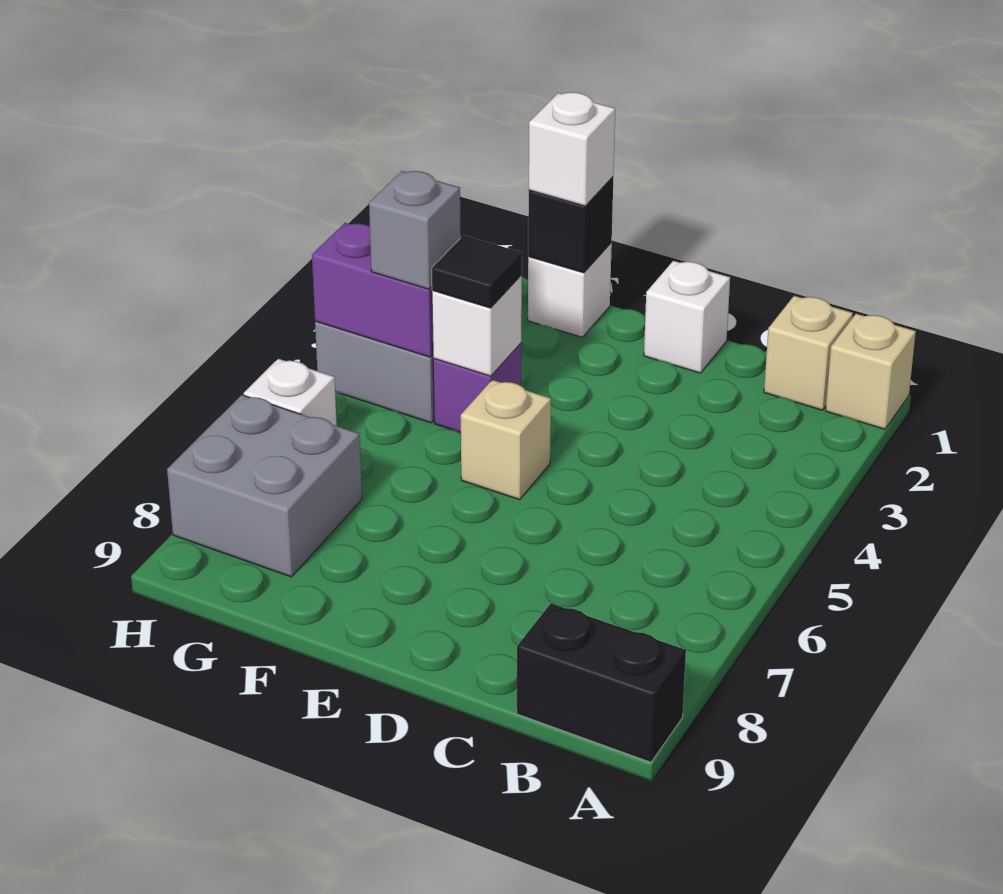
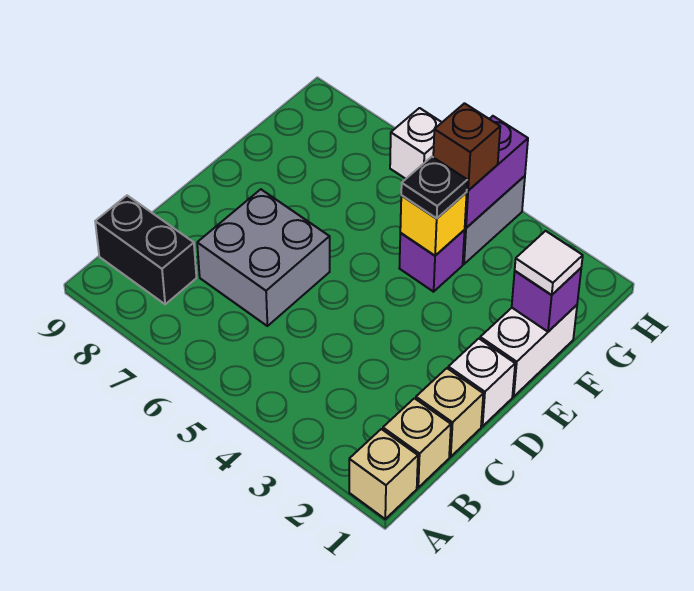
black 1x2 brick [517,603,686,762] -> black 1x2 brick turned to [95,196,196,304]
tan 1x1 brick [461,380,551,500] -> tan 1x1 brick moved to [416,368,483,457]
white 1x1 brick [528,243,612,337] -> white 1x2 brick [480,305,577,397]
black 1x1 brick [528,177,613,273] -> purple 1x1 brick [512,268,581,332]
white 1x1 brick [529,92,615,206] -> white 1x1 tile [515,231,583,295]
white 1x1 brick [432,276,522,376] -> yellow 1x1 brick [400,193,467,256]
black 1x1 tile [432,235,522,308] -> black 1x1 plate [401,157,467,218]
grey 1x1 brick [369,171,461,289] -> brown 1x1 brick [433,103,500,190]
grey 2x2 brick [167,395,362,577] -> grey 2x2 brick moved to [197,189,330,326]

